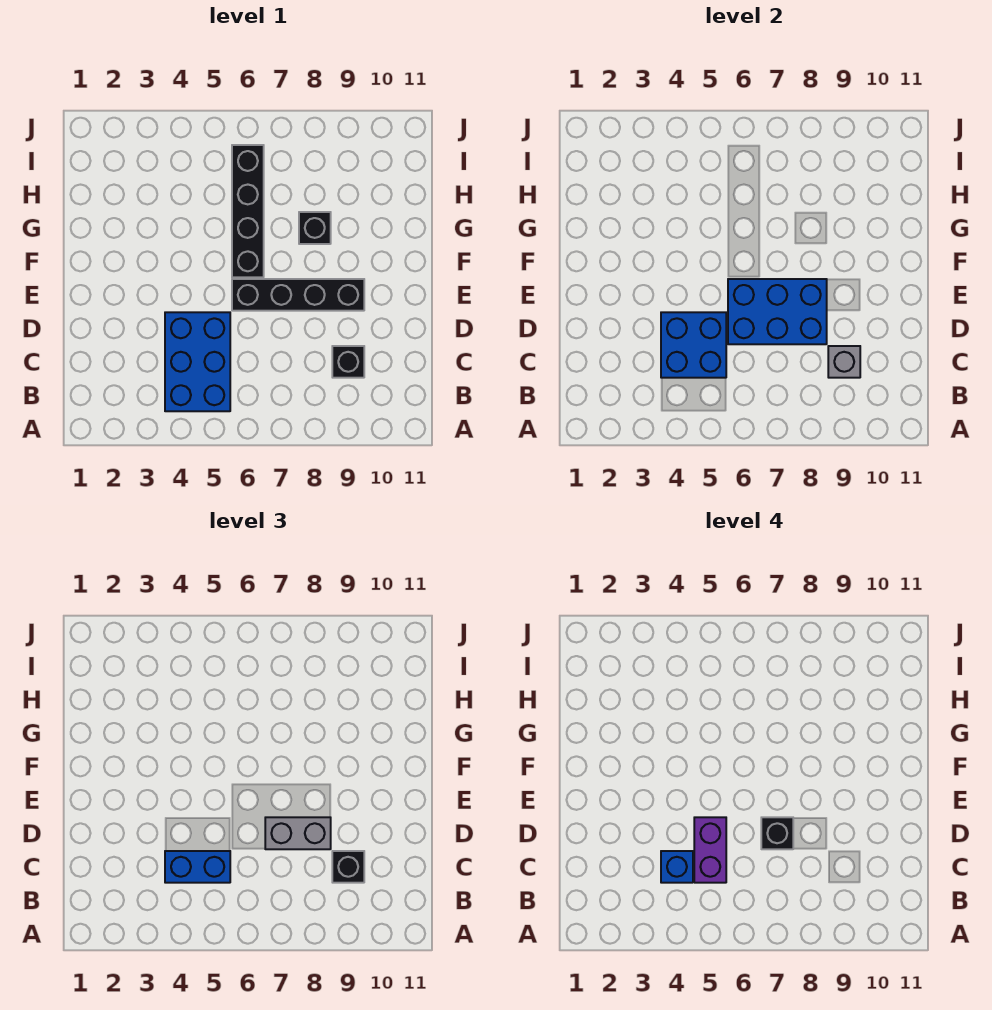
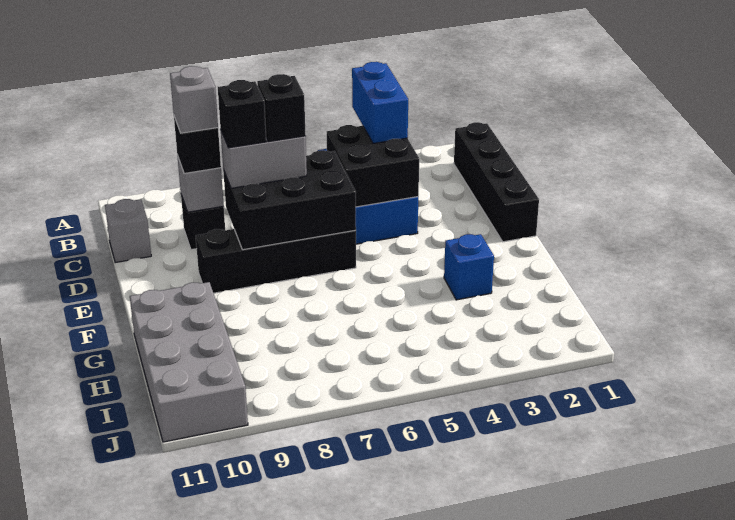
blue 2x2 brick [661,312,726,378] -> black 2x2 brick [327,125,419,207]
blue 1x2 brick [165,851,230,883] -> blue 1x2 brick turned to [352,62,408,144]
blue 1x1 brick [661,851,693,883] -> blue 1x1 brick moved to [444,234,494,300]
purple 1x2 brick [694,817,726,883] -> none
none -> grey 1x1 brick [170,66,218,133]
none -> grey 1x1 brick [105,199,151,263]
blue 2x3 brick [728,279,827,344] -> black 2x3 brick [223,150,356,250]
black 1x4 brick [232,145,264,277] -> black 1x4 brick moved to [454,122,539,242]
black 1x1 brick [299,212,331,244] -> black 1x1 brick moved to [218,80,266,148]
none -> grey 2x4 brick [130,282,248,442]

